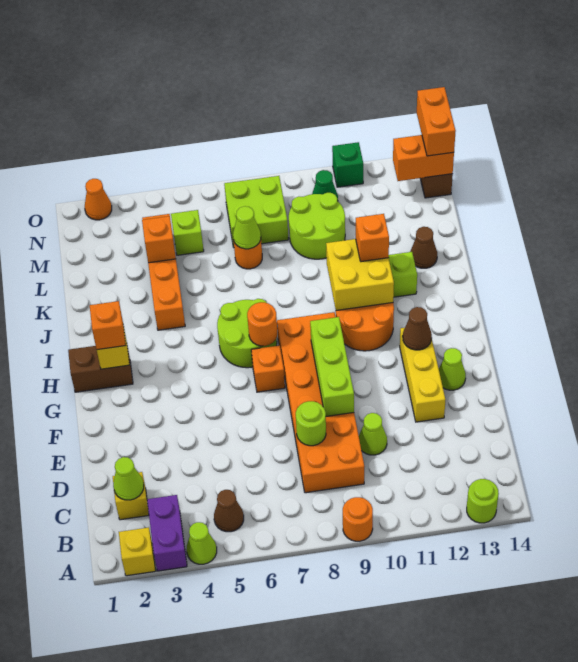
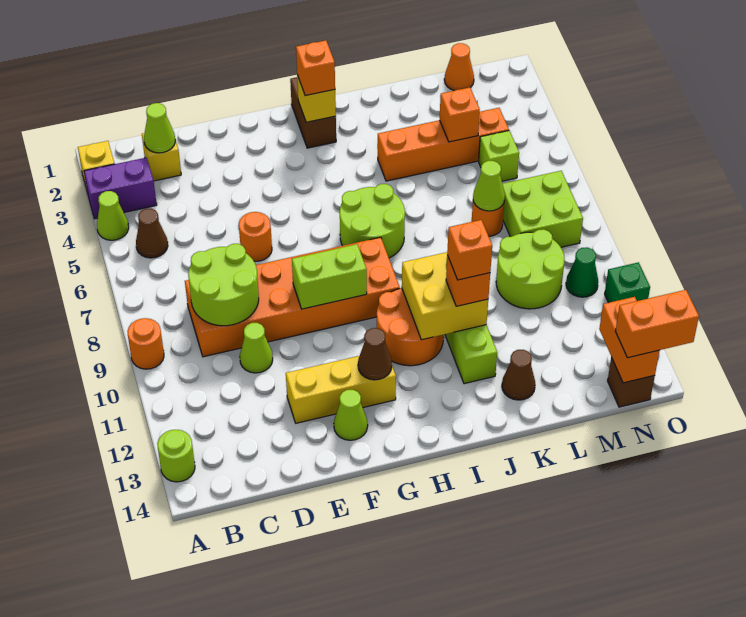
lime 1x1 round brick [296,401,326,446] -> lime 2x2 round brick [188,244,259,326]
lime 1x3 brick [310,317,354,416] -> lime 1x2 brick [292,244,367,309]
orange 1x1 brick [251,345,285,392] -> orange 1x1 brick moved to [447,220,492,280]
orange 1x1 round brick [247,302,277,346] -> orange 1x1 round brick moved to [239,212,272,261]
orange 1x1 cone [85,179,112,220] -> orange 1x1 cone moved to [444,43,474,91]

